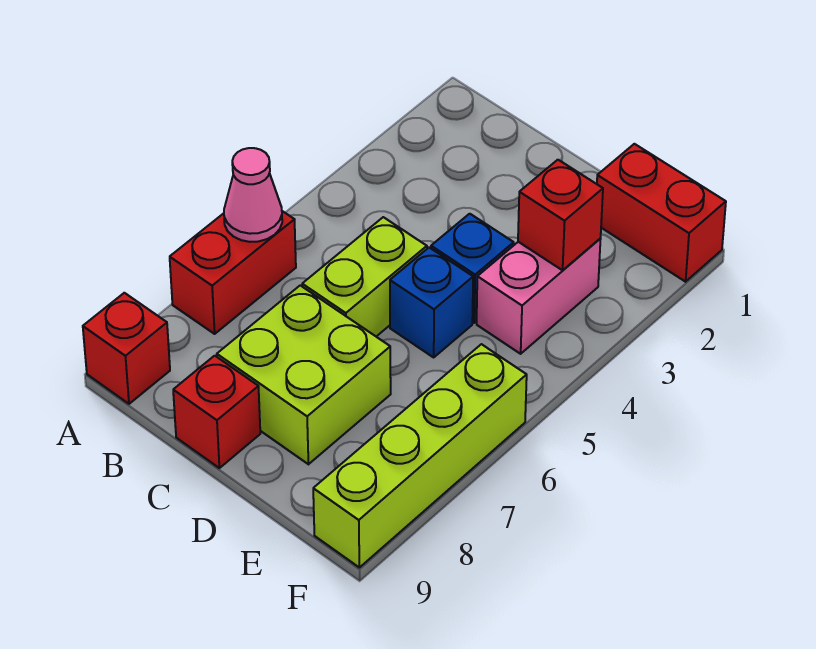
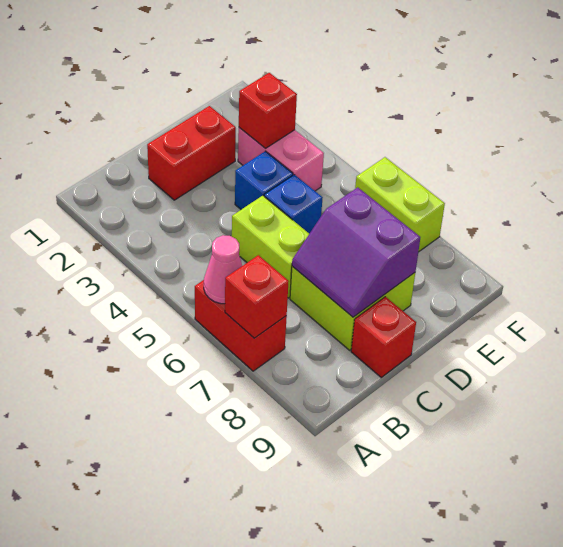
red 1x1 brick [83,293,170,404] -> red 1x1 brick moved to [225,255,289,338]
none -> purple 2x2 slope [292,187,420,317]
red 1x2 brick [597,144,726,282] -> red 1x2 brick moved to [147,106,236,200]
lime 1x4 brick [313,344,527,567] -> lime 1x2 brick [355,157,445,252]

